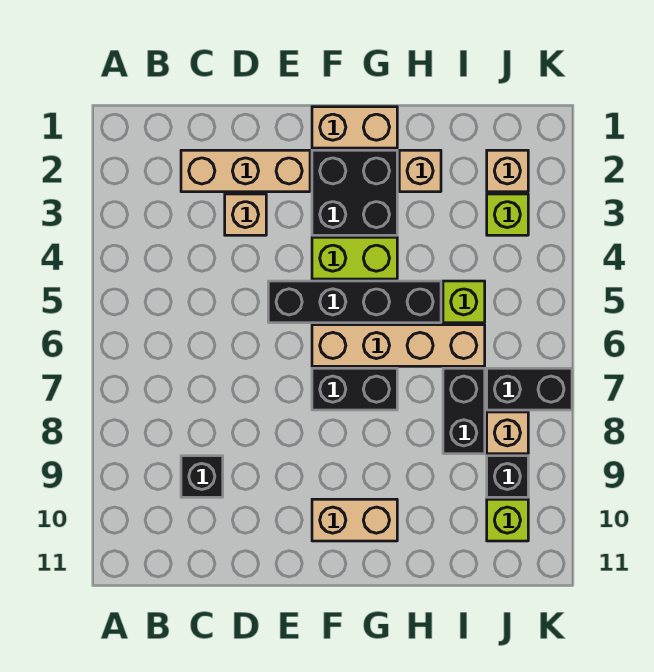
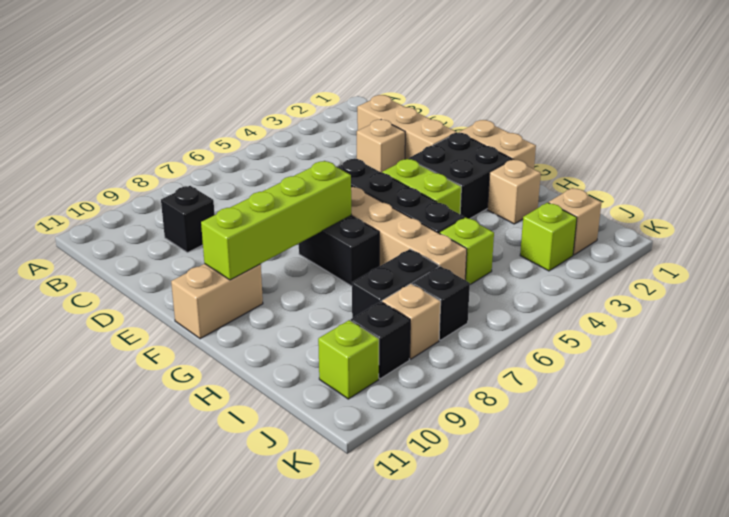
none -> lime 1x4 brick [201,161,351,280]
tan 1x2 brick [312,499,397,541] -> tan 1x2 brick turned to [171,264,263,339]
black 1x2 brick [487,368,572,410] -> black 1x1 brick [412,266,470,340]

